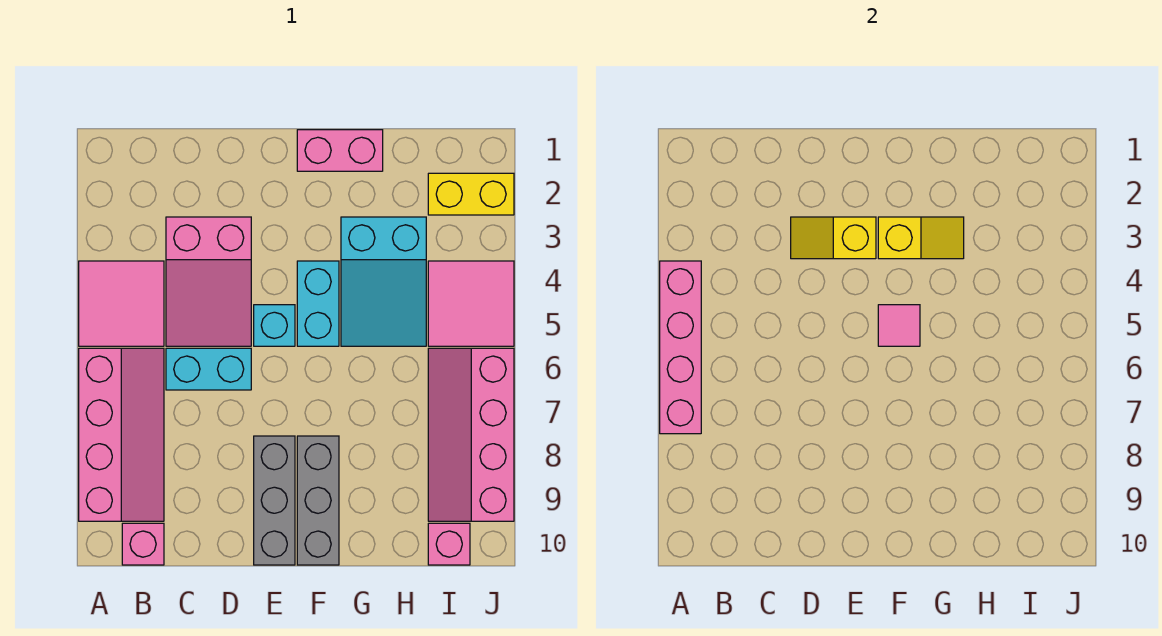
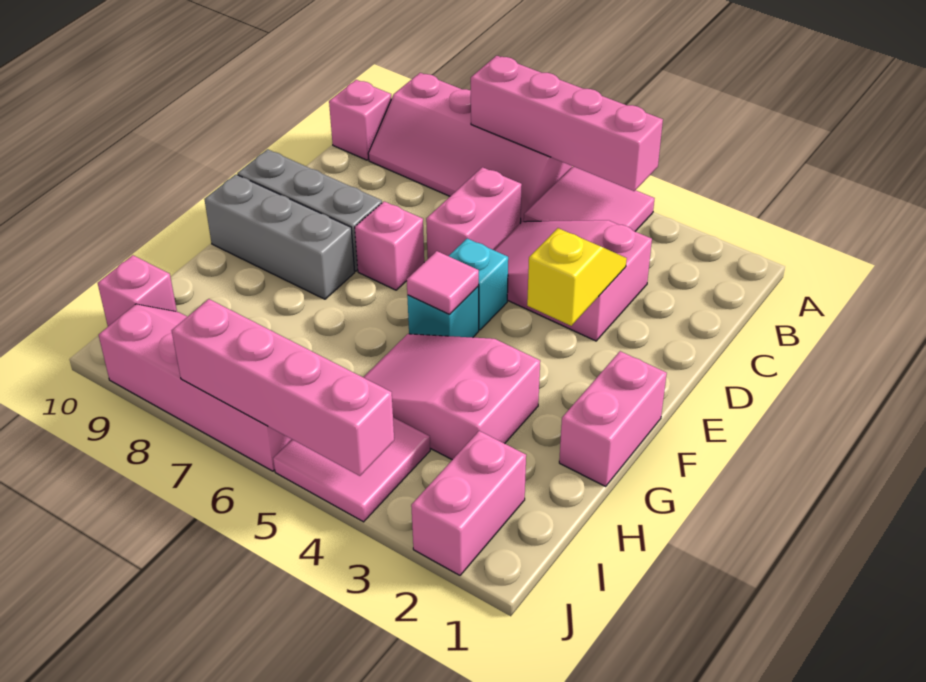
cyan 1x2 brick [166,348,251,390] -> pink 1x2 brick [426,167,522,259]
none -> pink 1x1 brick [355,201,424,290]
yellow 1x2 slope [878,217,964,259] -> none
cyan 1x2 brick [297,261,339,346] -> cyan 1x1 brick [407,286,479,337]
cyan 2x3 slope [341,217,426,346] -> pink 2x3 slope [363,334,540,460]
yellow 1x2 brick [428,173,514,215] -> pink 1x2 brick [411,431,526,575]
none -> pink 1x4 brick [172,299,394,476]

